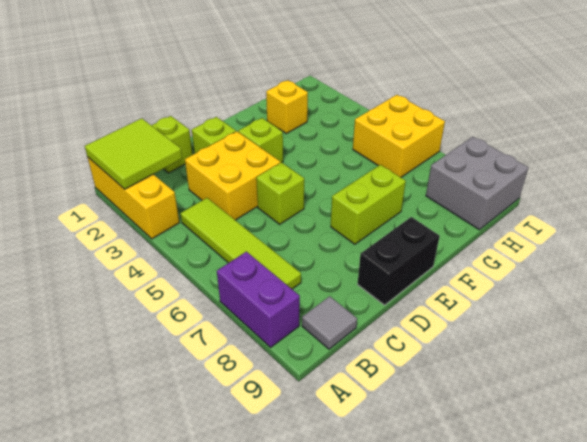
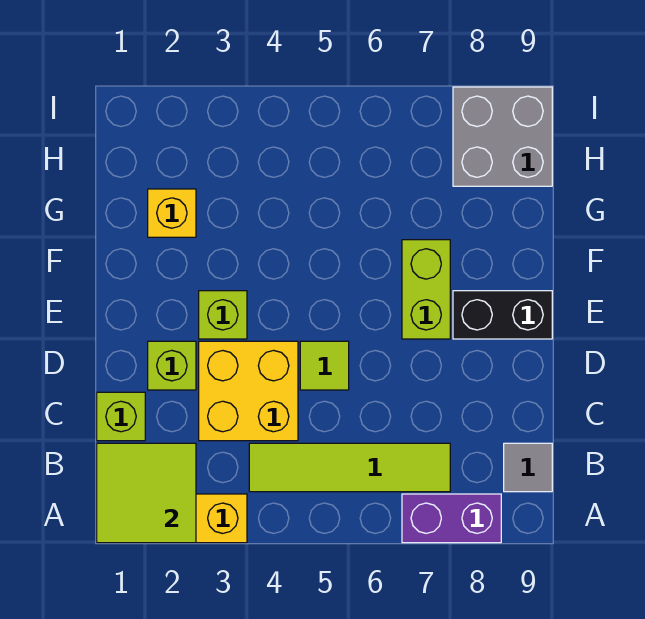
lime 1x1 brick [256,162,304,224] -> lime 1x1 tile [300,341,349,390]
black 1x2 brick [358,217,440,305] -> black 1x2 brick turned to [453,291,552,339]
yellow 2x2 brick [353,95,445,177] -> none

